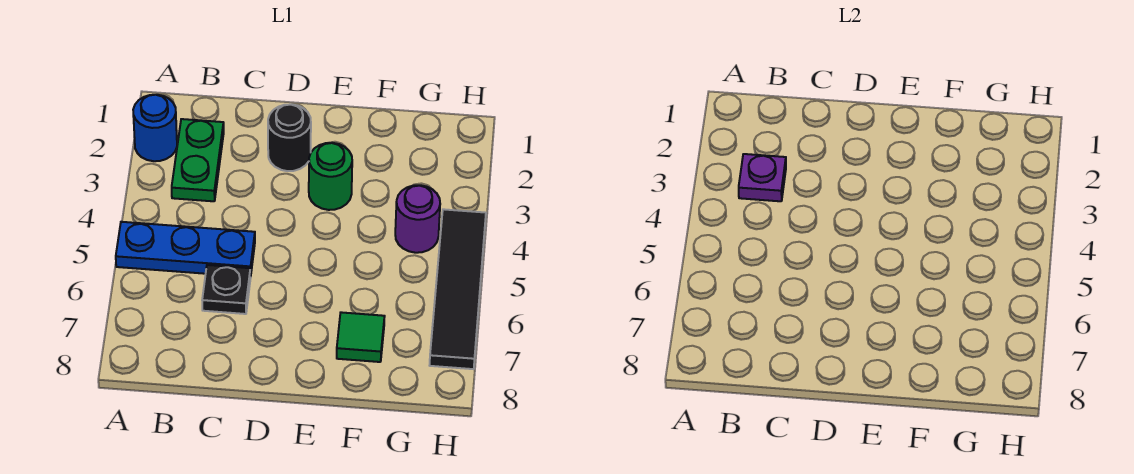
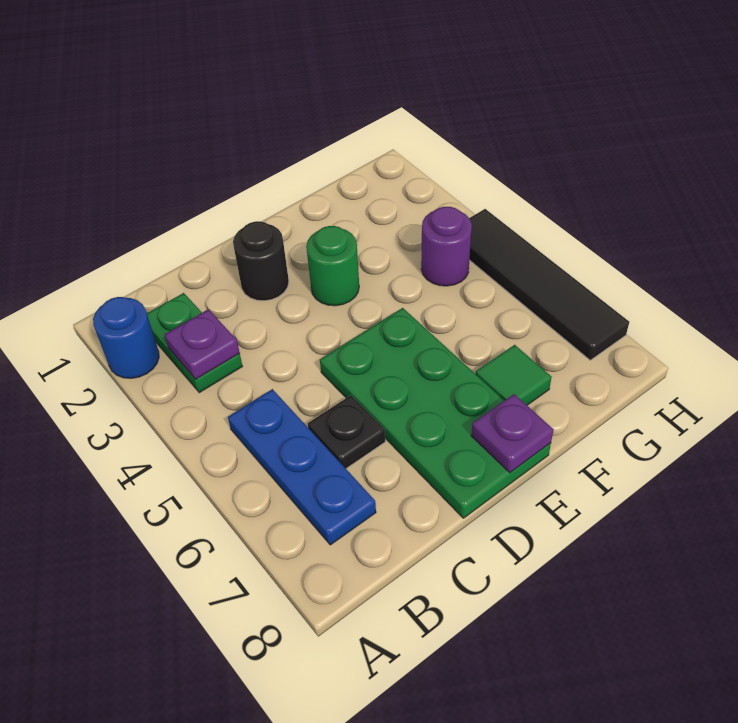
blue 1x3 plate [116,222,255,277] -> blue 1x3 plate turned to [228,389,376,545]
none -> green 2x4 plate [320,308,551,518]
none -> purple 1x1 plate [471,394,554,473]

